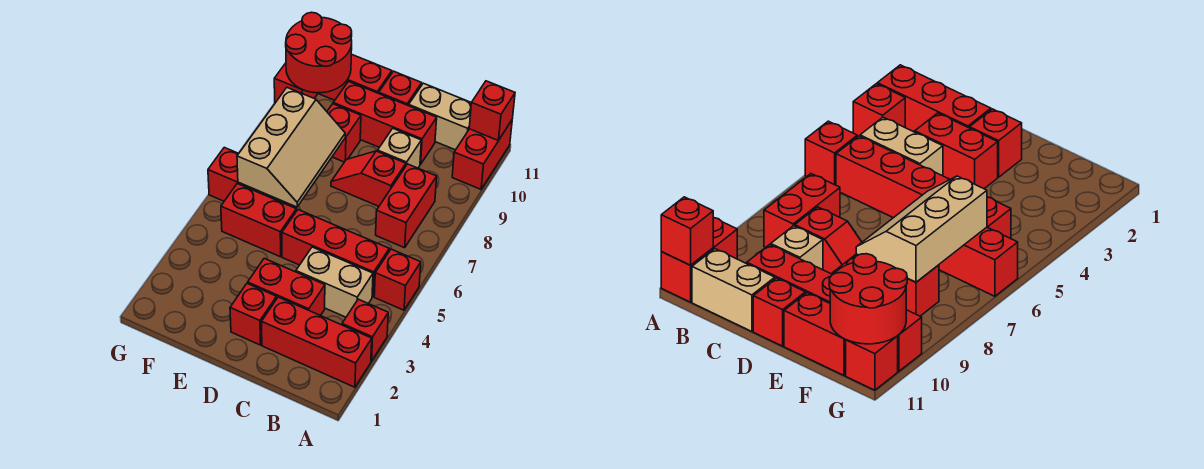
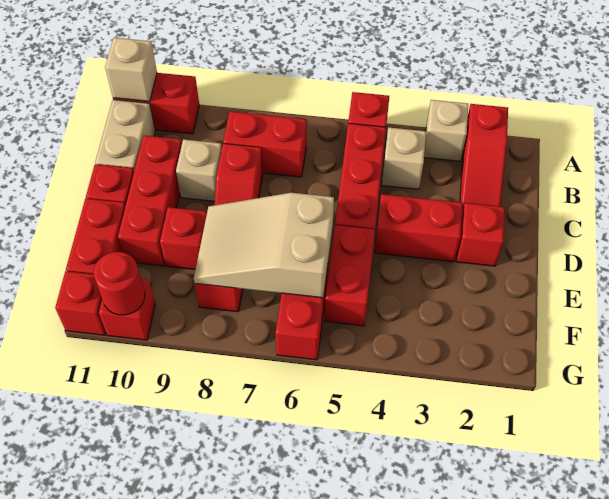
red 1x3 brick [261,297,372,387] -> red 1x3 slope [460,104,508,212]
red 1x1 brick [342,299,388,361] -> tan 1x1 brick [424,100,468,161]
red 1x1 brick [469,81,515,140] -> tan 1x1 brick [105,38,157,102]
tan 1x2 brick [296,247,373,317] -> tan 1x1 brick [382,127,426,189]
red 1x2 brick [248,258,325,316] -> red 1x2 brick turned to [375,194,463,262]
tan 2x3 slope [237,88,345,207] -> tan 2x3 slope turned to [194,193,334,298]
red 2x2 round brick [286,12,352,93] -> red 1x1 round brick [94,252,145,315]

